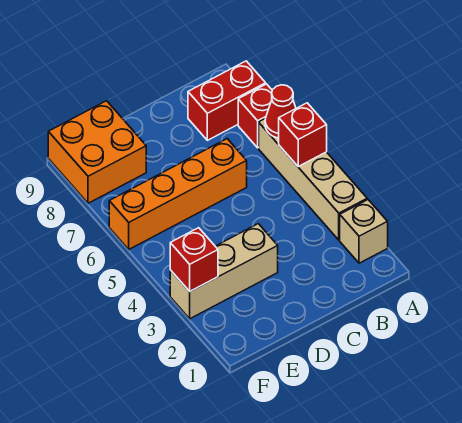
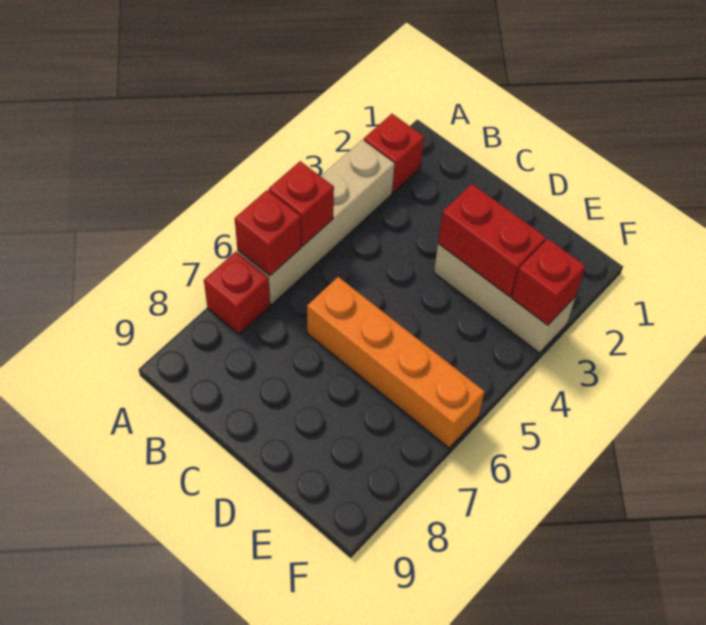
tan 1x1 brick [340,200,388,263] -> red 1x1 brick [364,114,424,193]
red 1x1 cone [265,85,296,138] -> red 1x1 brick [235,190,301,275]
red 1x2 brick [188,61,266,140] -> red 1x2 brick moved to [438,184,546,297]
orange 2x2 brick [48,101,146,203] -> none

